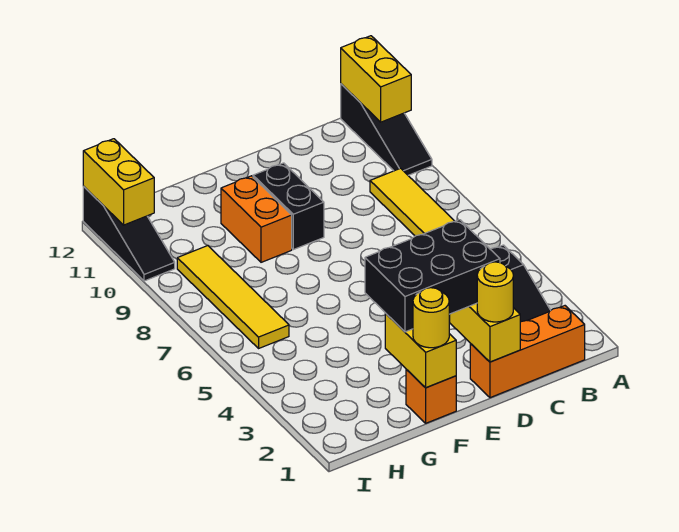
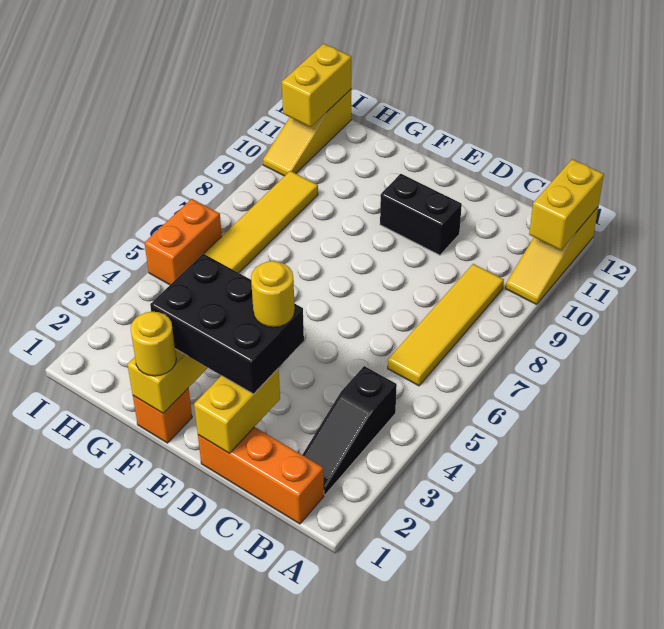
black 1x3 slope [341,84,432,175] -> yellow 1x3 slope [505,207,598,304]
yellow 1x1 round brick [477,262,513,322] -> yellow 1x1 round brick moved to [251,261,295,327]
black 1x2 brick [253,163,324,250] -> black 1x2 brick turned to [380,174,462,255]
orange 1x2 brick [221,176,292,262] -> orange 1x2 brick moved to [145,199,222,285]
black 1x3 slope [83,187,175,281] -> yellow 1x3 slope [263,90,351,176]

